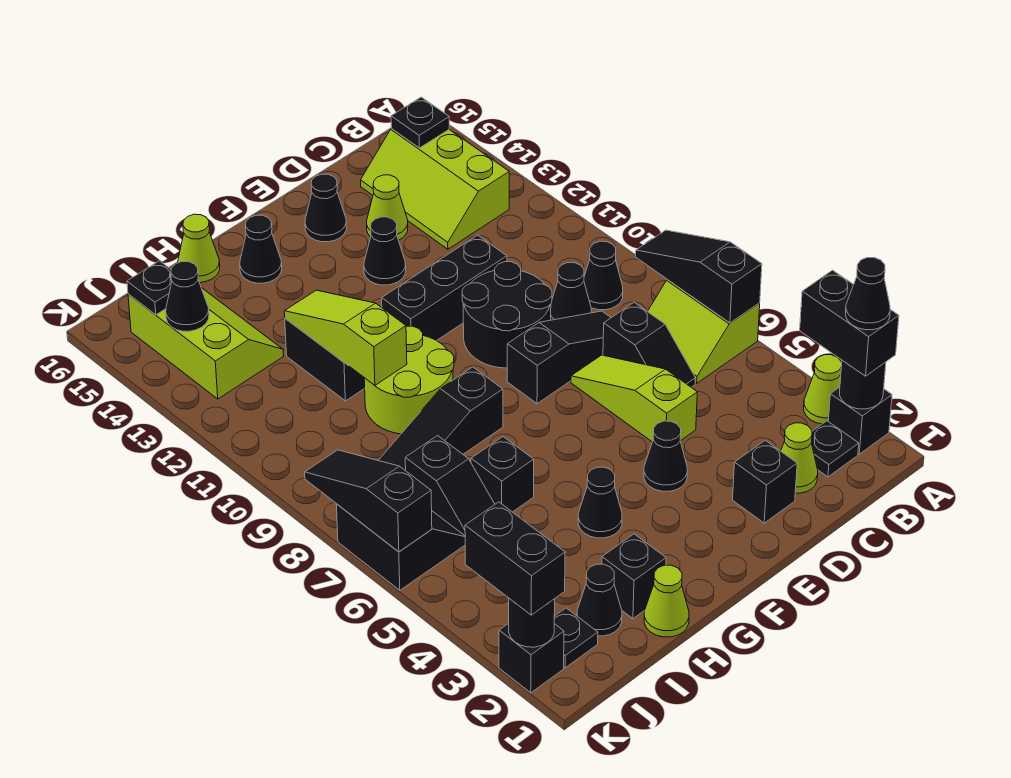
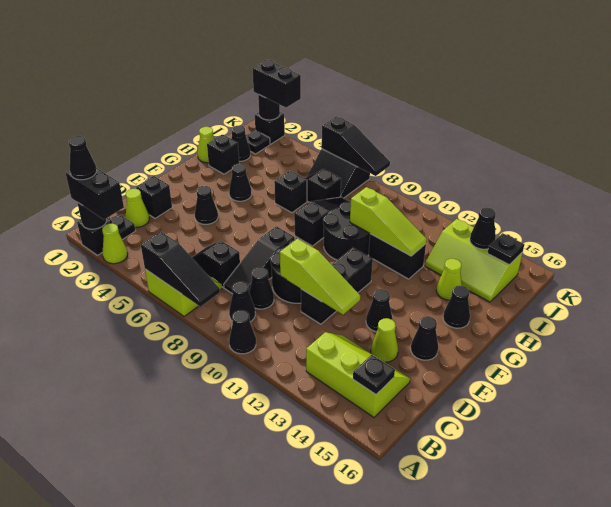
none -> black 1x1 cone [229,310,256,354]
lime 1x3 slope [571,355,697,442] -> lime 1x3 slope moved to [280,239,360,315]
lime 2x2 round brick [364,326,454,434] -> black 2x2 round brick [323,202,370,260]
lime 1x1 cone [178,214,220,283] -> lime 1x1 cone moved to [436,259,462,300]

